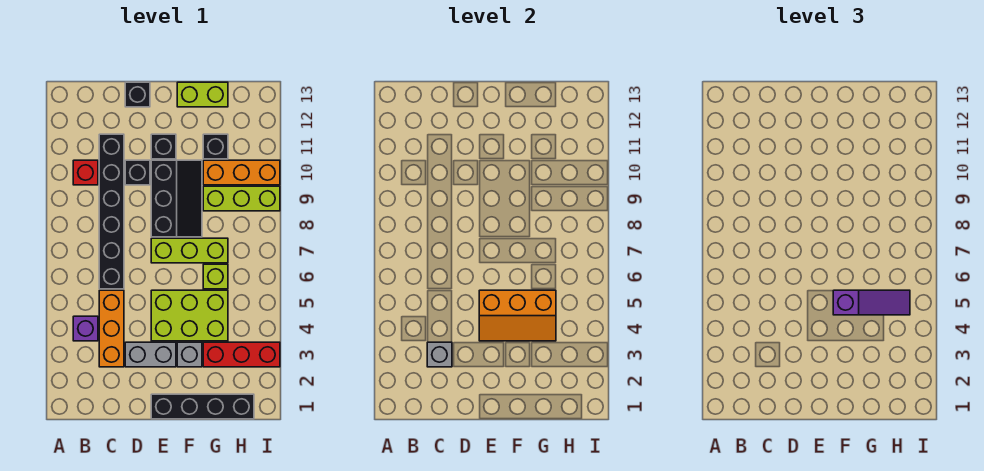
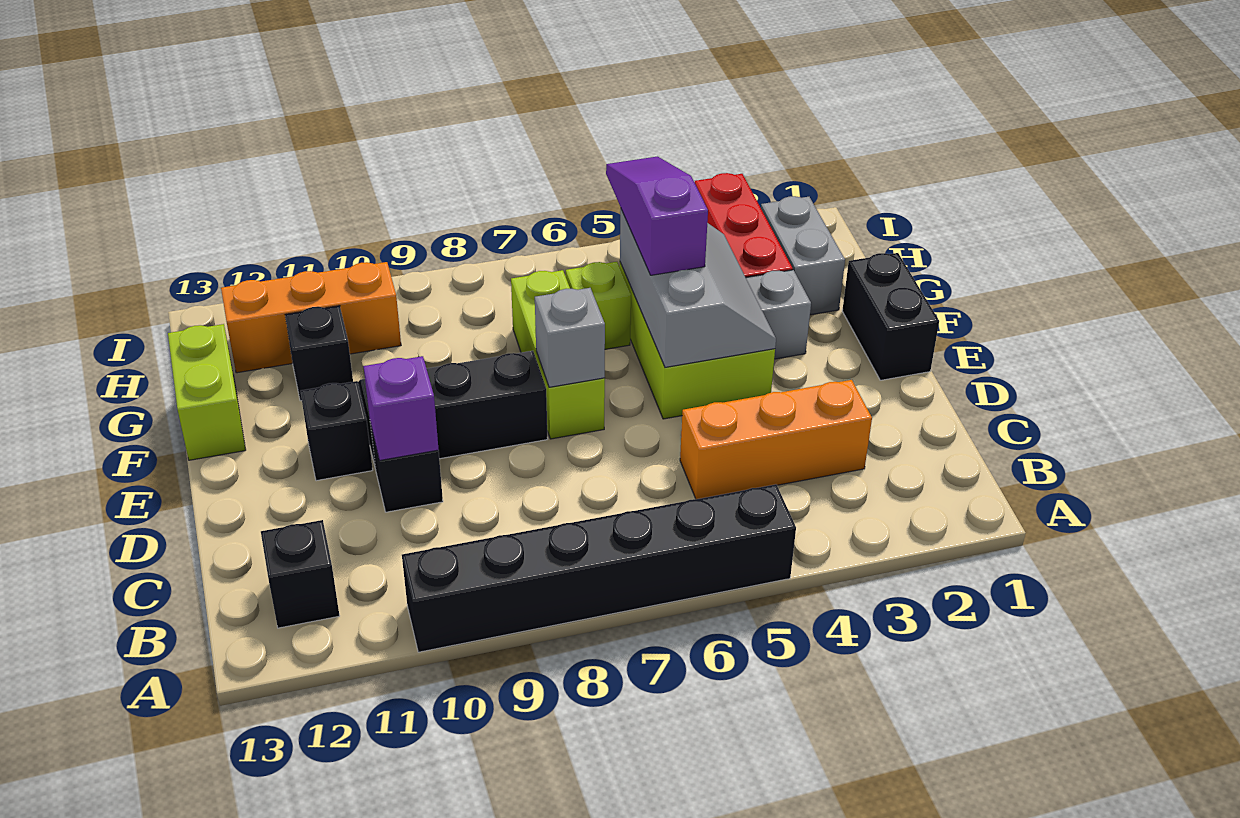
purple 1x1 brick [73,316,98,341] -> purple 1x1 brick moved to [364,356,439,461]
red 1x1 brick [73,160,98,185] -> none
grey 1x1 brick [427,342,452,367] -> grey 1x1 brick moved to [535,288,605,387]
black 1x6 brick [99,134,124,289] -> black 1x6 brick moved to [402,484,796,652]
grey 1x2 brick [125,342,176,367] -> grey 1x2 brick moved to [761,196,845,315]
black 1x1 brick [125,82,150,107] -> black 1x1 brick moved to [261,520,339,628]
black 1x4 brick [151,394,254,419] -> black 1x2 brick [842,253,939,380]
orange 2x3 slope [479,290,556,341] -> grey 2x3 slope [620,209,776,367]
lime 1x3 brick [203,186,280,211] -> none
orange 1x3 brick [203,160,280,185] -> orange 1x3 brick turned to [221,262,401,373]

